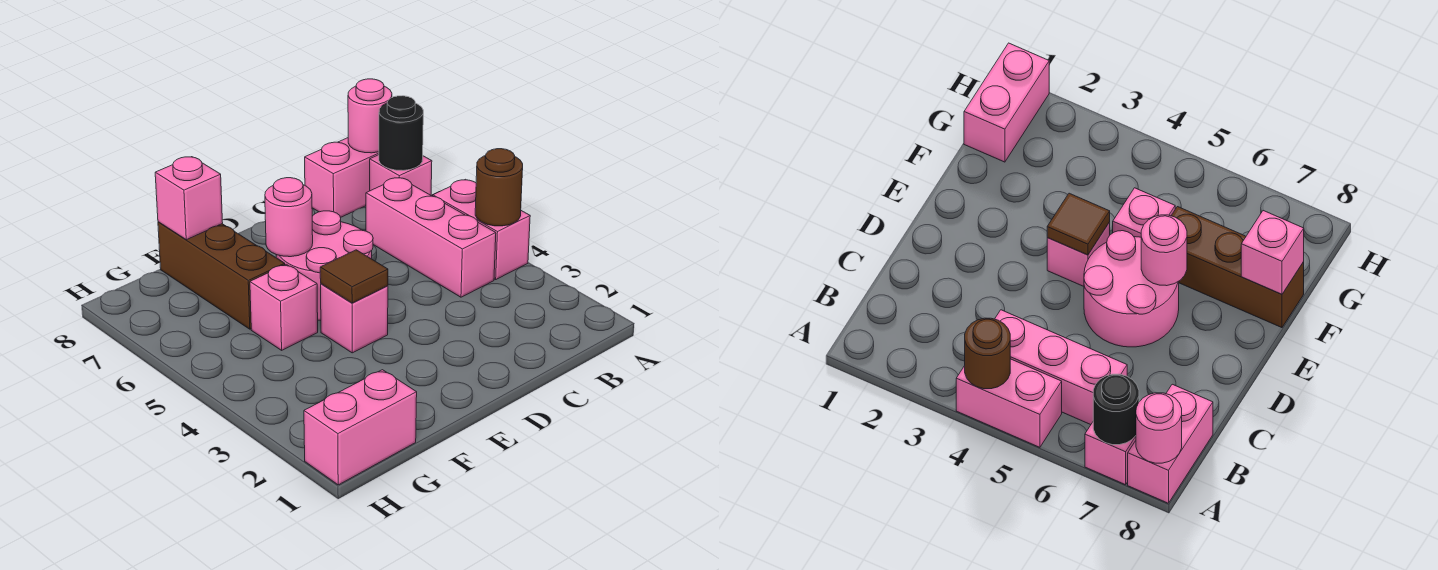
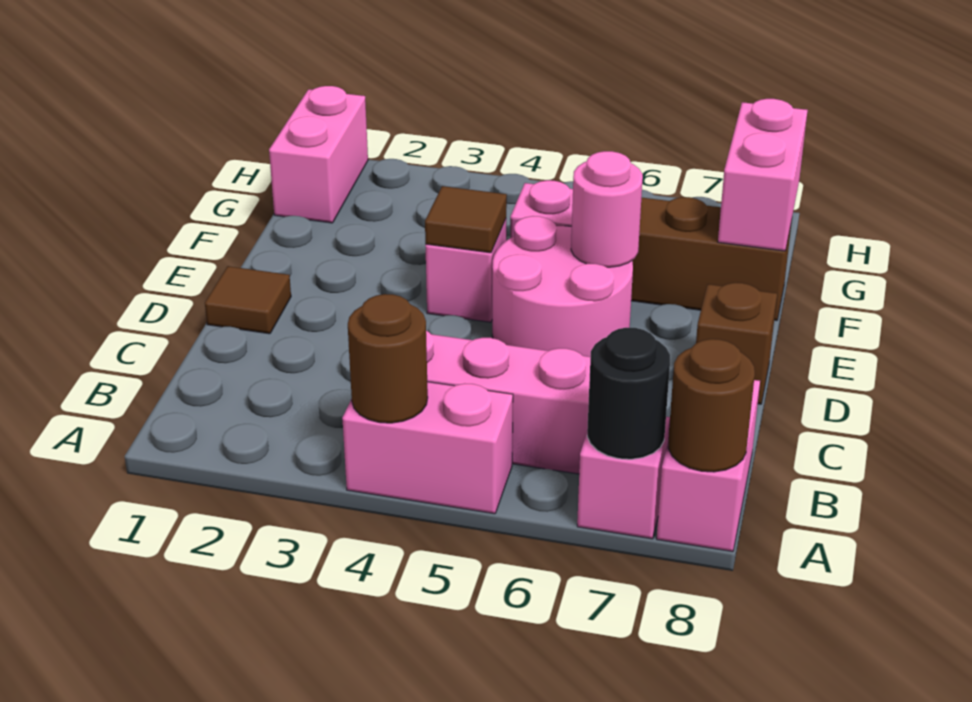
pink 1x1 round brick [348,79,392,153] -> brown 1x1 round brick [668,339,755,472]
none -> brown 1x1 tile [205,266,291,334]
none -> brown 1x1 brick [696,283,777,404]
pink 1x1 brick [155,157,223,240] -> pink 1x2 brick [718,99,808,251]

